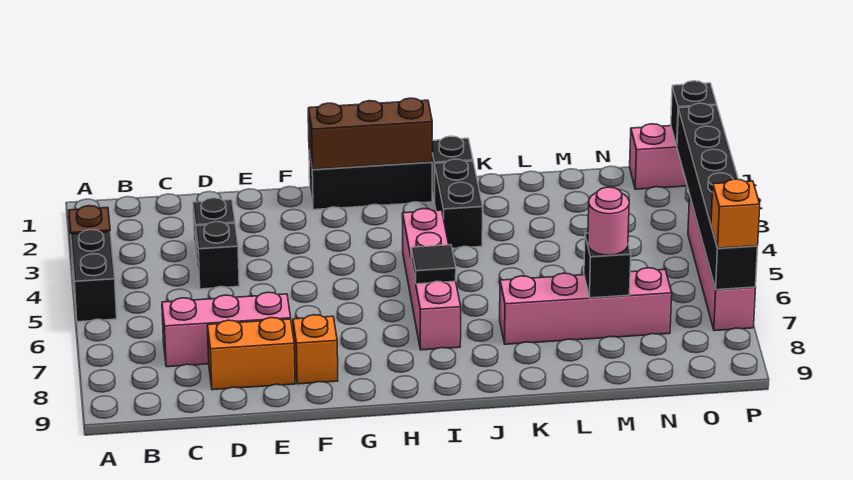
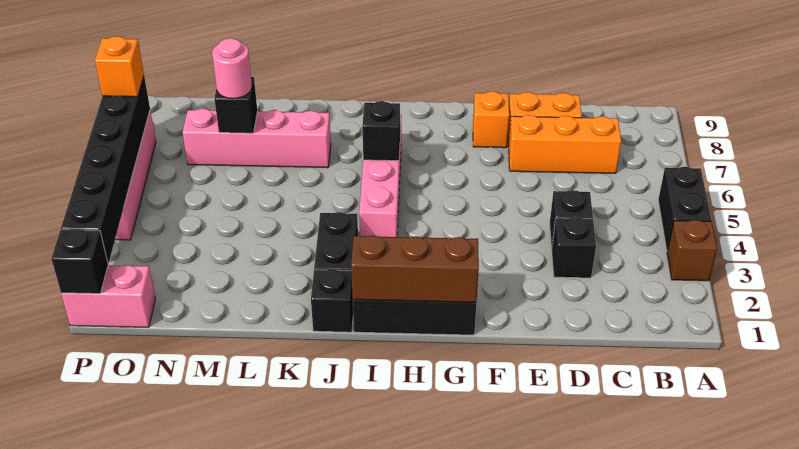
pink 1x3 brick [162,292,291,367] -> orange 1x3 brick [509,115,621,173]
black 1x1 tile [411,245,456,284] -> black 1x1 brick [362,101,400,161]

